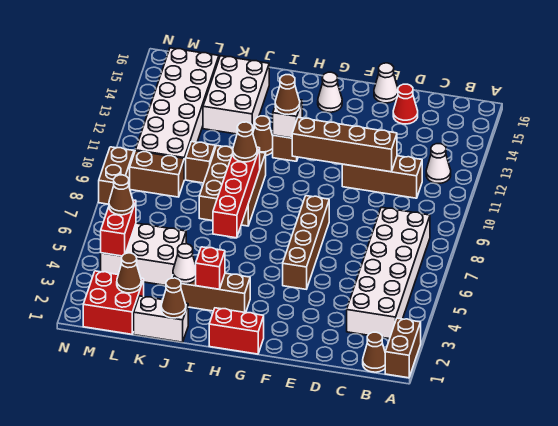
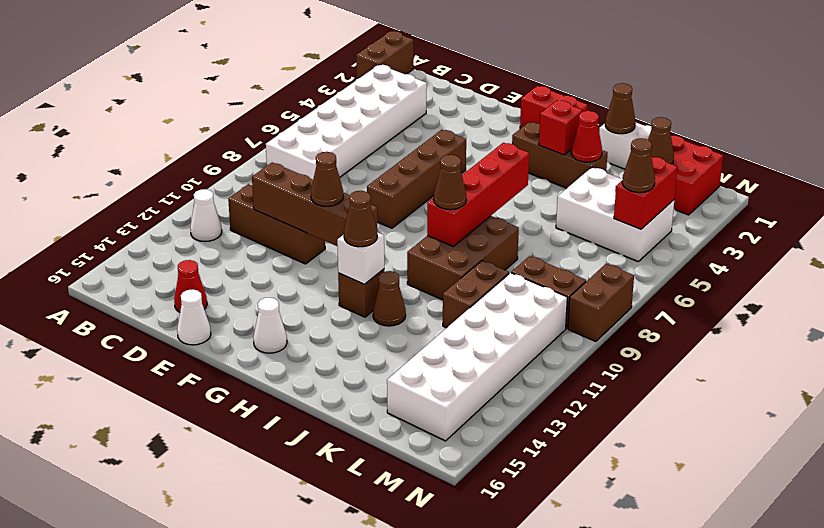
brown 1x1 cone [363,332,385,372] -> brown 1x1 cone moved to [311,152,343,206]
white 1x1 cone [173,244,196,284] -> red 1x1 cone [571,111,602,162]
white 2x3 brick [203,56,269,134] -> none
brown 1x1 brick [186,142,215,183] -> brown 1x2 brick [443,261,509,328]

